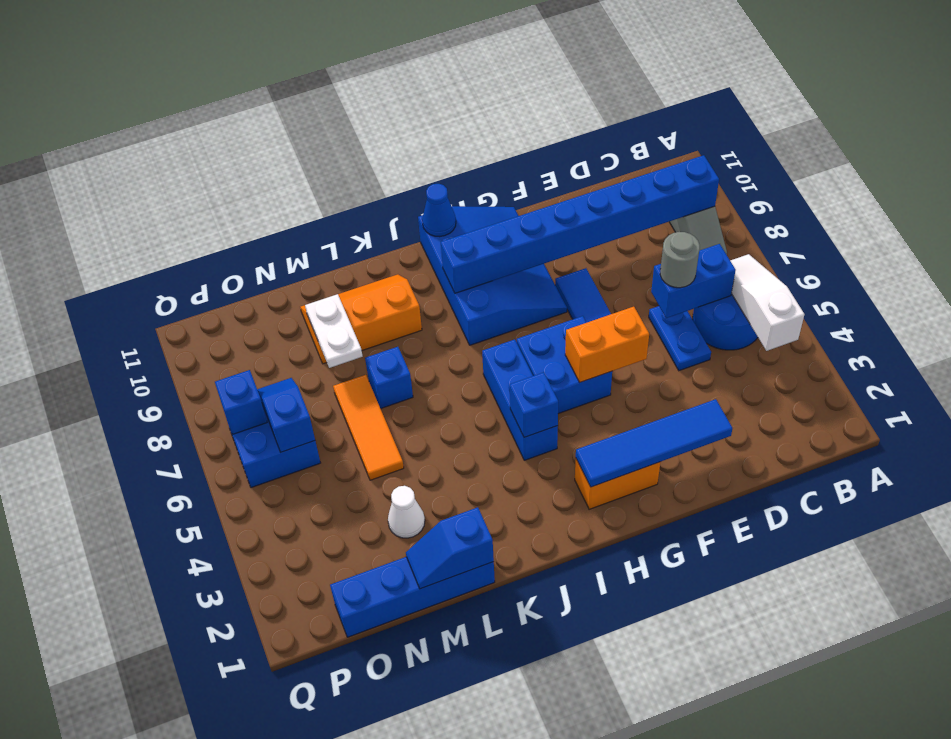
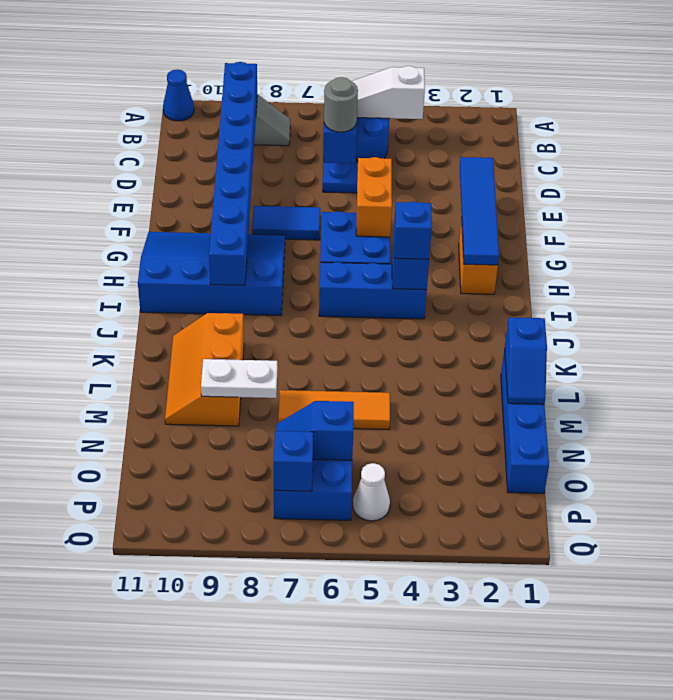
blue 1x1 cone [422,184,456,237] -> blue 1x1 cone moved to [163,70,194,121]
blue 1x1 brick [365,347,413,409] -> blue 1x1 brick moved to [394,202,432,259]
white 1x1 cone [388,486,425,538] -> white 1x1 cone moved to [353,463,390,521]

